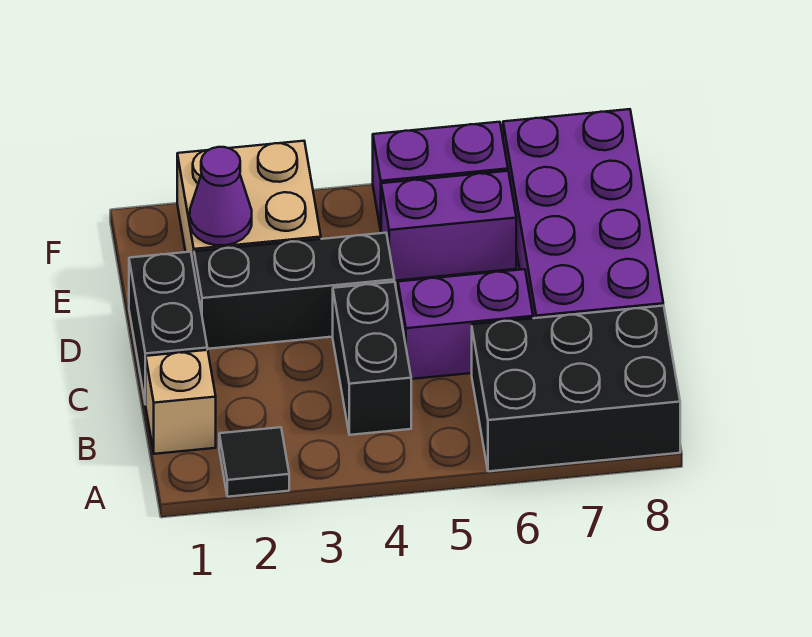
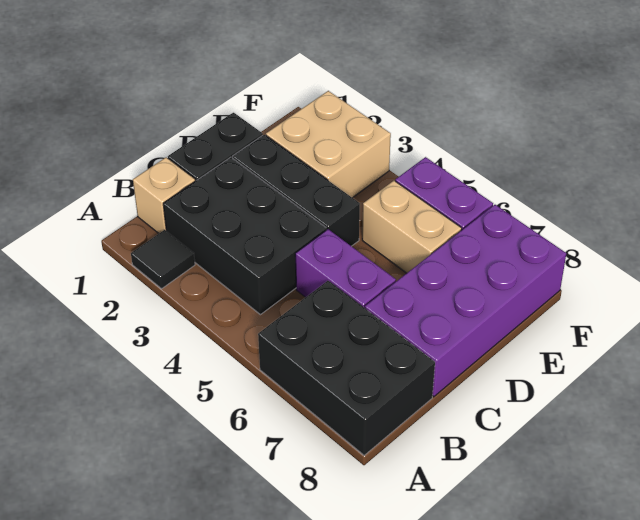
black 1x2 brick [333,282,411,435] -> black 2x3 brick [163,157,326,315]
purple 1x1 cone [190,147,252,245] -> none
purple 1x2 brick [381,171,516,281] -> tan 1x2 brick [362,181,462,273]

